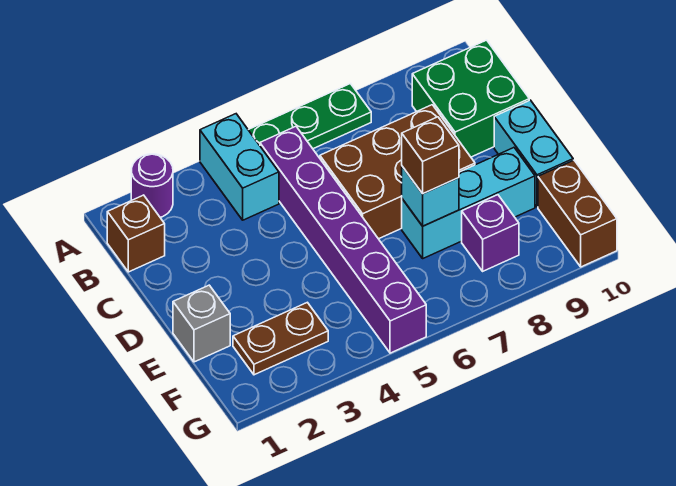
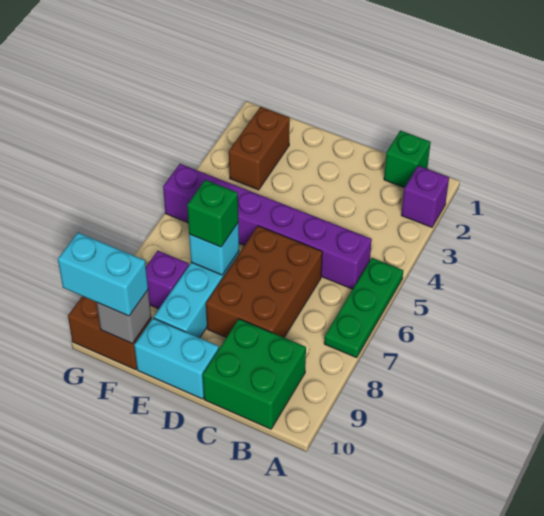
purple 1x1 round brick [131,154,173,217] -> purple 1x1 brick [401,166,449,227]
cyan 1x2 brick [200,114,279,220] -> cyan 1x2 brick moved to [58,233,148,316]
brown 1x1 brick [107,195,165,272] -> green 1x1 brick [384,131,431,188]
grey 1x1 brick [173,285,230,362] -> grey 1x1 brick moved to [97,290,151,344]
brown 1x1 brick [402,117,459,194] -> green 1x1 brick [187,180,238,247]
brown 1x2 plate [233,302,328,375] -> brown 1x2 brick [229,107,290,190]

